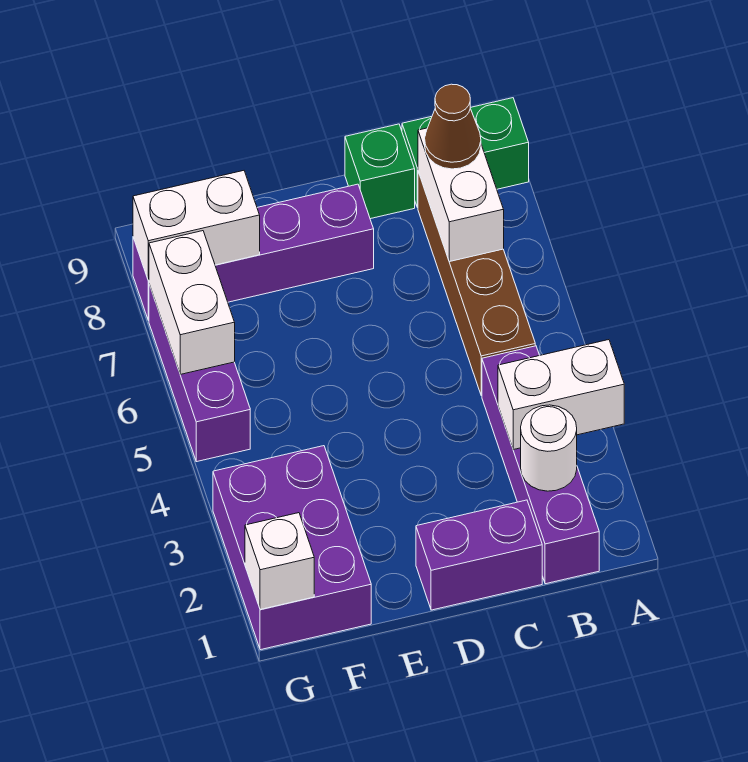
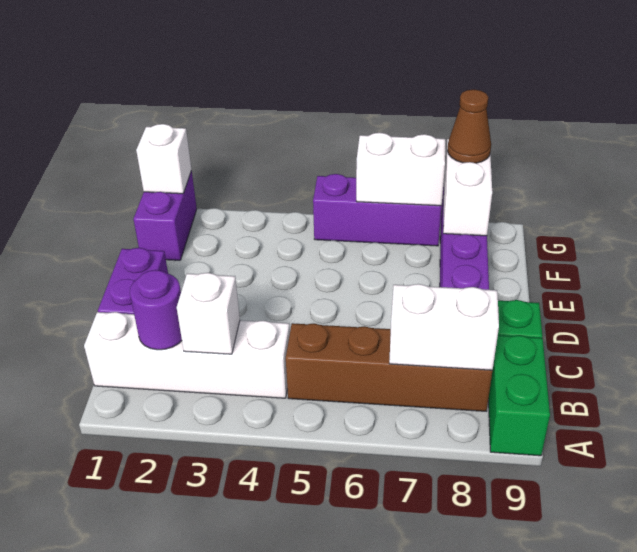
white 1x2 brick [498,340,624,450] -> white 1x1 brick [177,273,240,354]
purple 1x4 brick [482,346,599,584] -> white 1x4 brick [84,312,290,398]
white 1x1 round brick [521,405,577,491] -> purple 1x1 round brick [130,270,182,350]
brown 1x1 cone [425,84,481,169] -> brown 1x1 cone moved to [447,90,491,163]
purple 2x3 brick [213,446,371,650] -> purple 1x2 brick [133,171,197,260]

